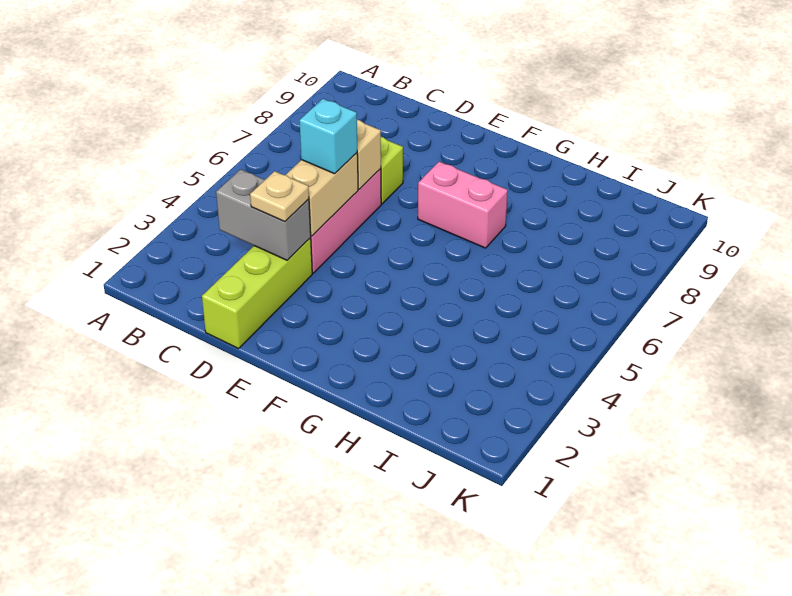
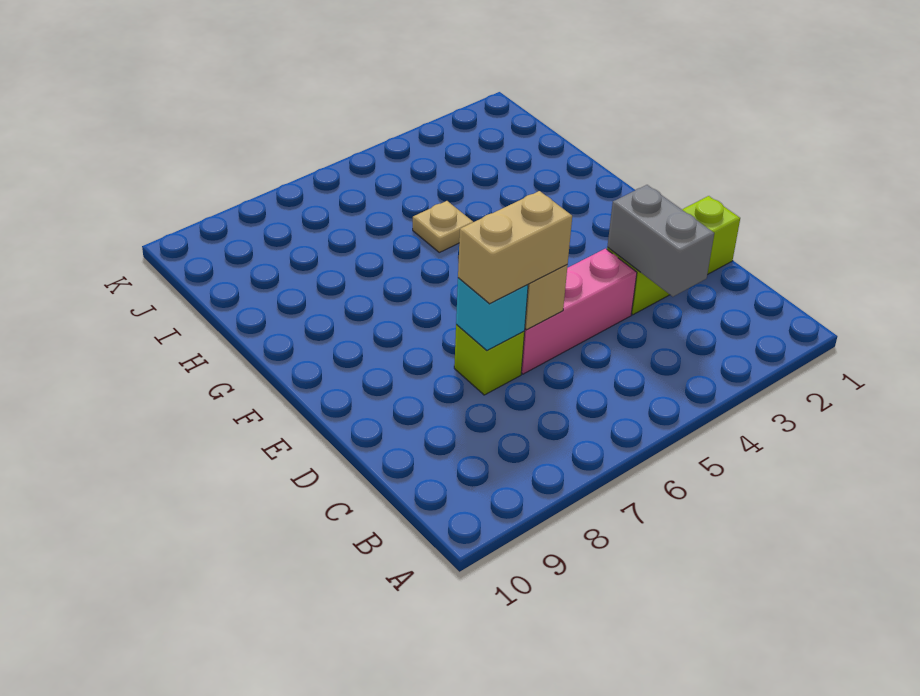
tan 1x1 plate [250,171,309,222] -> tan 1x1 plate moved to [413,201,473,252]
tan 1x2 brick [286,153,358,236] -> tan 1x2 brick moved to [458,191,572,304]
cyan 1x1 brick [299,99,357,174] -> cyan 1x1 brick moved to [456,278,528,351]
pink 1x2 brick [418,162,508,248] -> none

